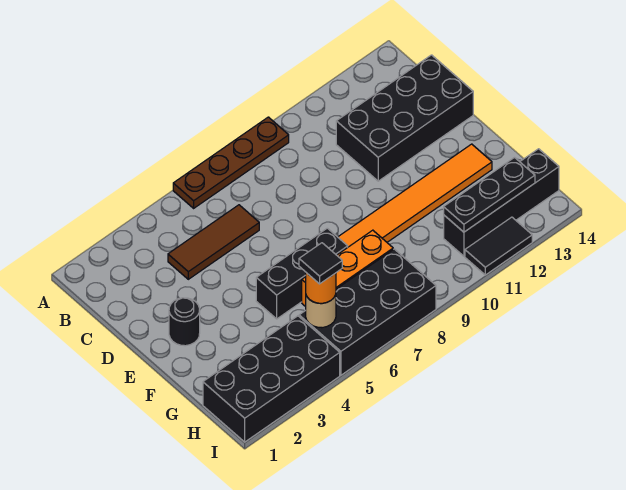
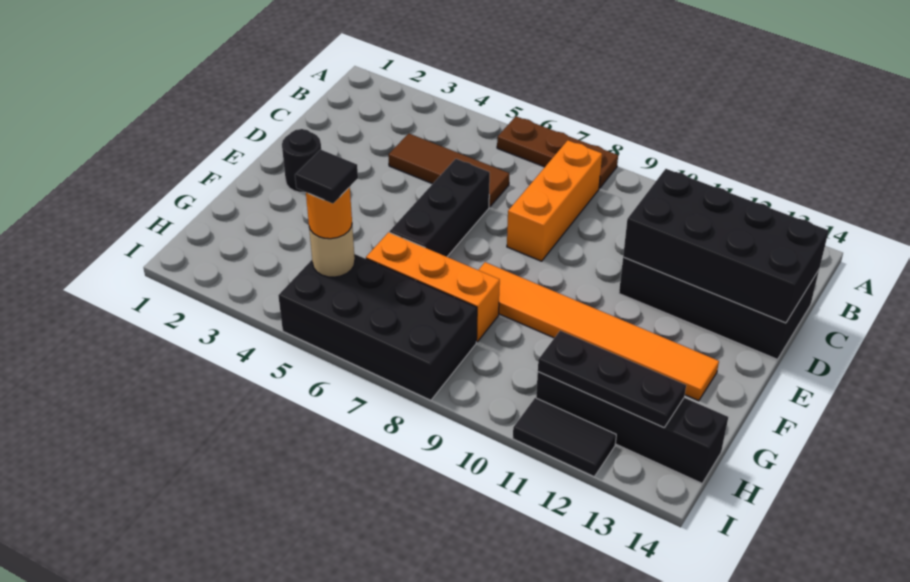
brown 1x4 plate [173,117,289,208] -> brown 1x3 plate [497,116,618,188]
none -> orange 1x3 brick [507,140,602,261]
black 1x3 brick [256,228,348,319] -> black 1x3 brick turned to [390,159,490,257]
black 2x4 brick [203,316,340,442] -> black 2x4 brick moved to [623,169,829,323]

